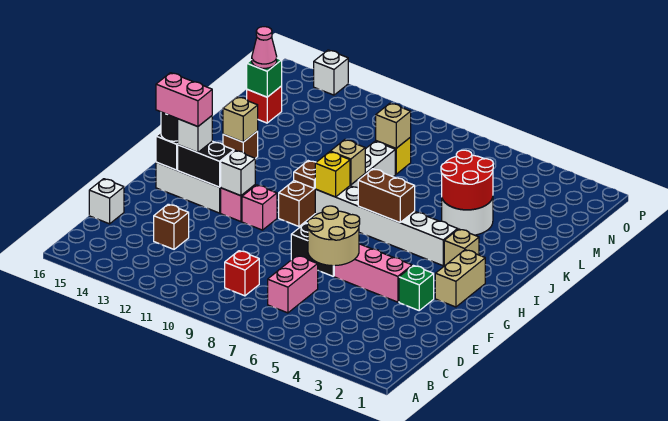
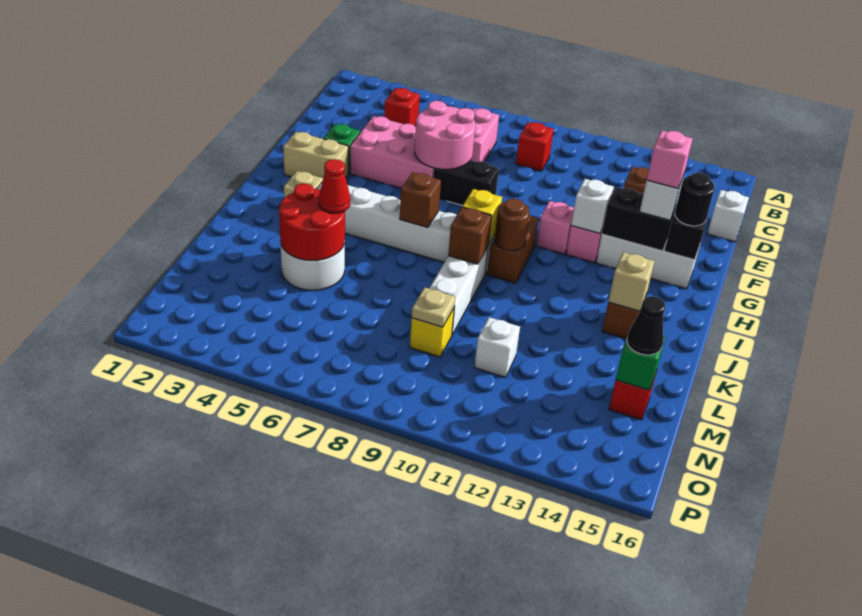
none -> red 1x1 brick [384,88,420,126]
tan 2x2 round brick [307,206,360,266] -> pink 2x2 round brick [415,101,475,169]
pink 1x3 brick [334,244,412,302] -> pink 2x3 brick [350,116,434,188]
tan 1x2 brick [435,250,485,307] -> tan 1x2 brick turned to [283,132,349,178]
pink 1x2 brick [156,73,212,127] -> pink 1x1 brick [647,130,693,188]
brown 1x2 brick [358,169,415,223] -> brown 1x1 brick [400,172,441,228]
brown 1x1 plate [294,161,316,188] -> brown 1x1 round brick [494,198,530,250]
tan 1x1 brick [330,140,365,185] -> brown 1x1 brick [448,207,492,264]
none -> red 1x1 cone [319,159,351,213]
tan 1x1 brick [376,103,411,148] -> tan 1x1 plate [412,287,455,327]
pink 1x1 cone [252,27,277,68] -> black 1x1 cone [627,296,665,355]
white 1x1 brick [314,50,348,95] -> white 1x1 brick moved to [474,317,520,377]

